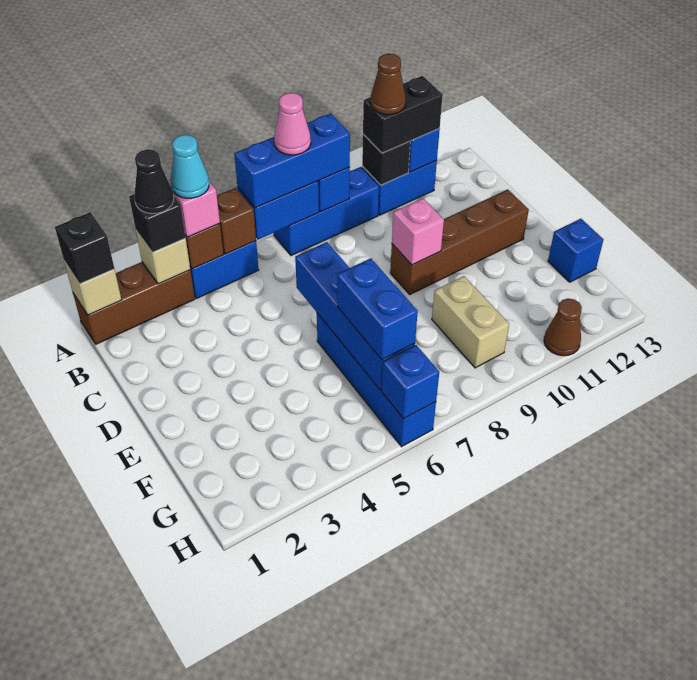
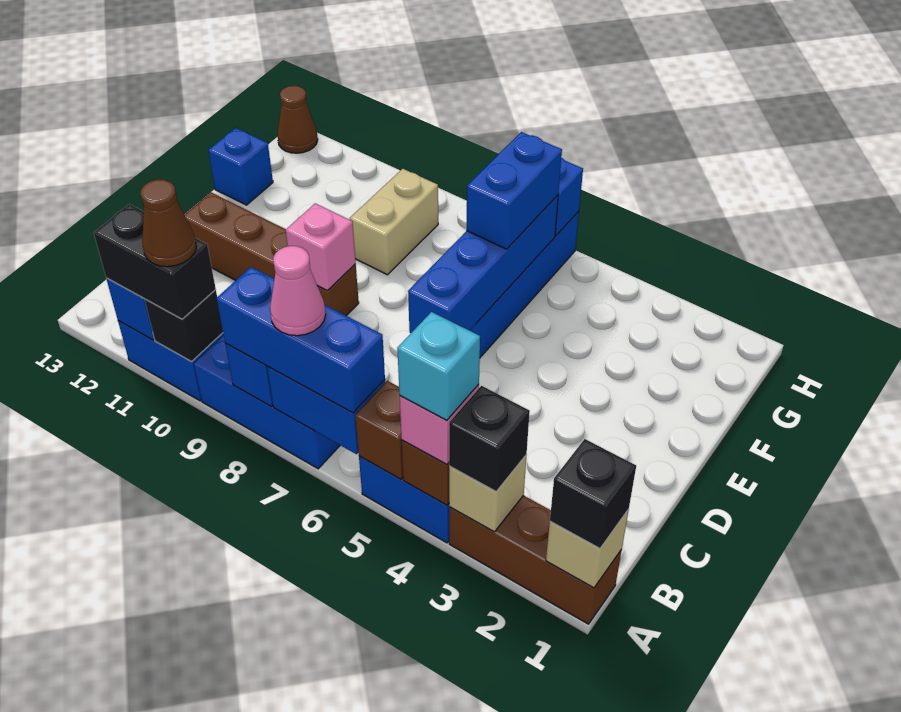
black 1x1 cone [135,149,174,214] -> none
cyan 1x1 cone [171,135,209,198] -> cyan 1x1 brick [397,312,480,421]
brown 1x1 cone [544,299,582,356] -> brown 1x1 cone moved to [277,86,318,153]

